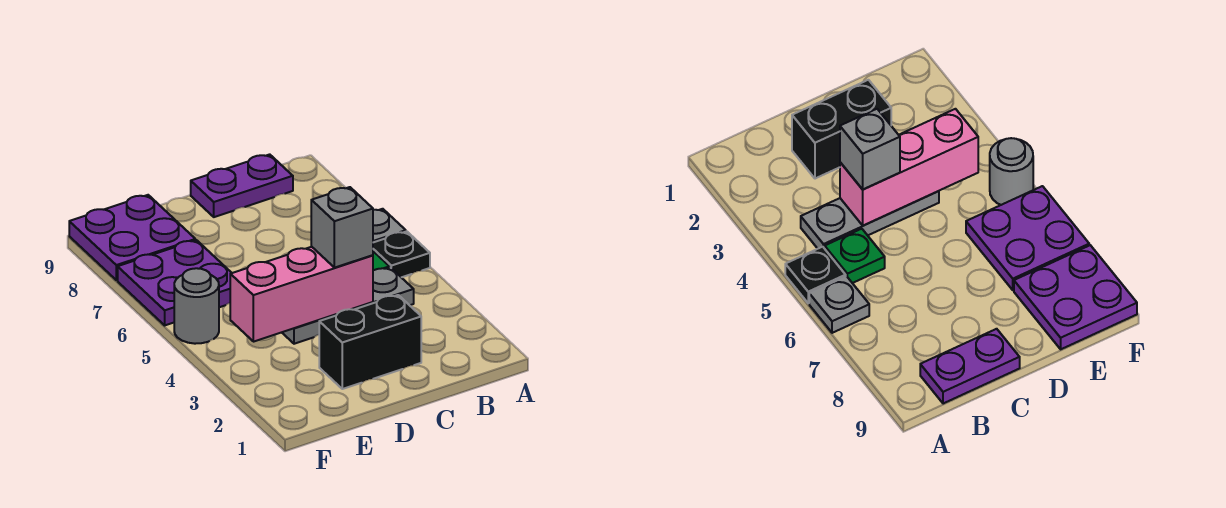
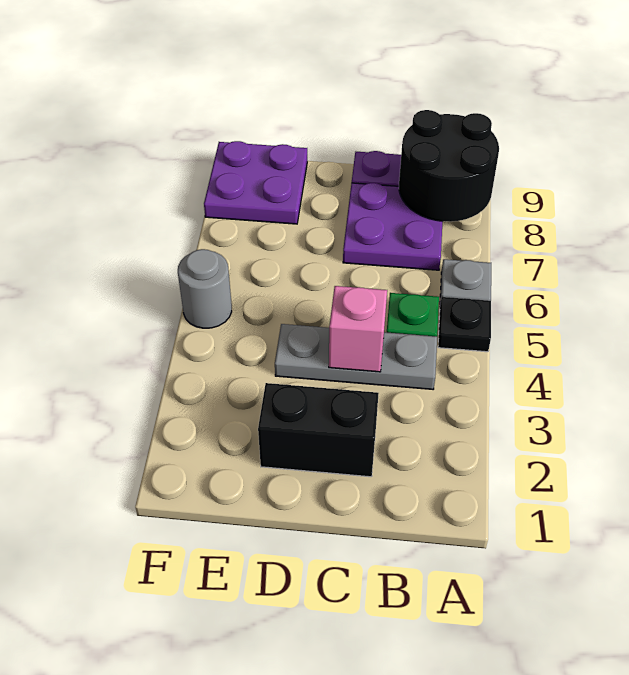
none -> black 2x2 round brick [399,110,499,222]
pink 1x3 brick [230,247,373,342] -> pink 1x1 brick [329,286,387,372]
grey 1x1 brick [311,187,373,268] -> none
purple 2x2 plate [118,240,231,325] -> purple 2x2 plate moved to [343,183,443,270]

